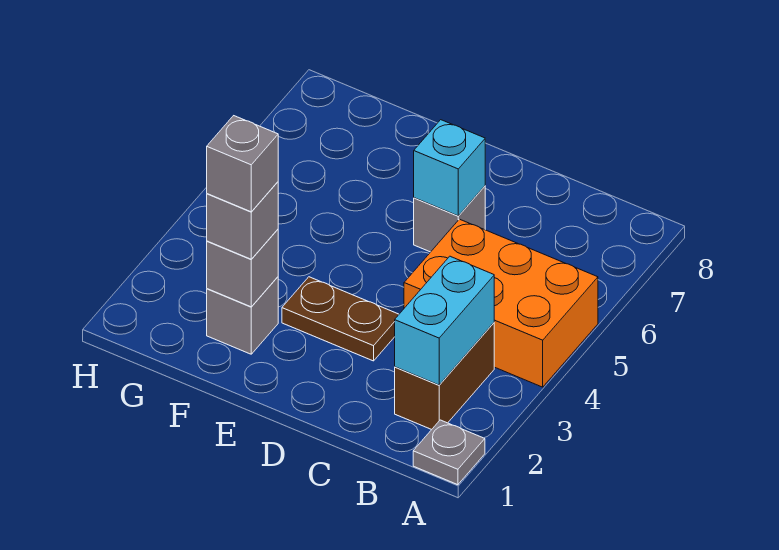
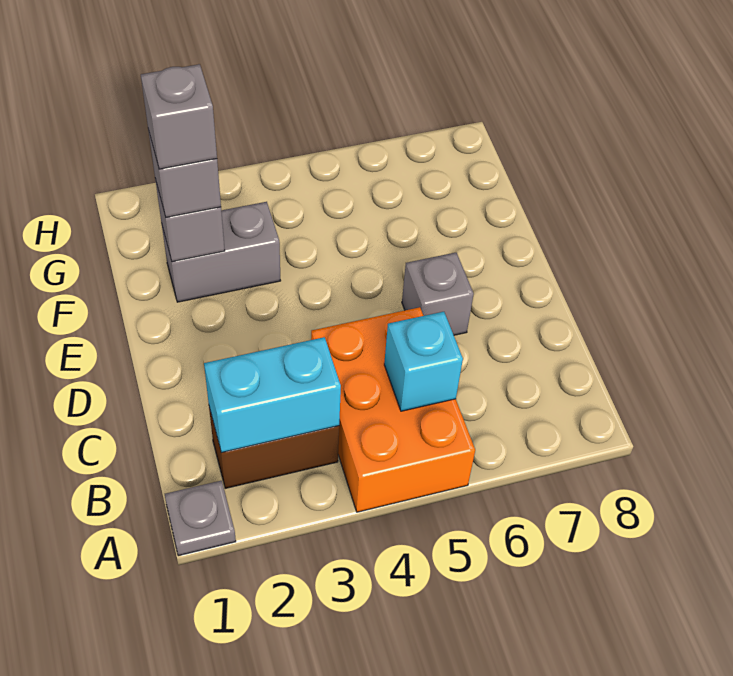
brown 1x2 plate [282,277,399,361] -> none
cyan 1x1 brick [414,120,485,216] -> cyan 1x1 brick moved to [384,312,463,411]
grey 1x1 brick [207,277,278,354] -> grey 1x2 brick [162,202,281,302]

